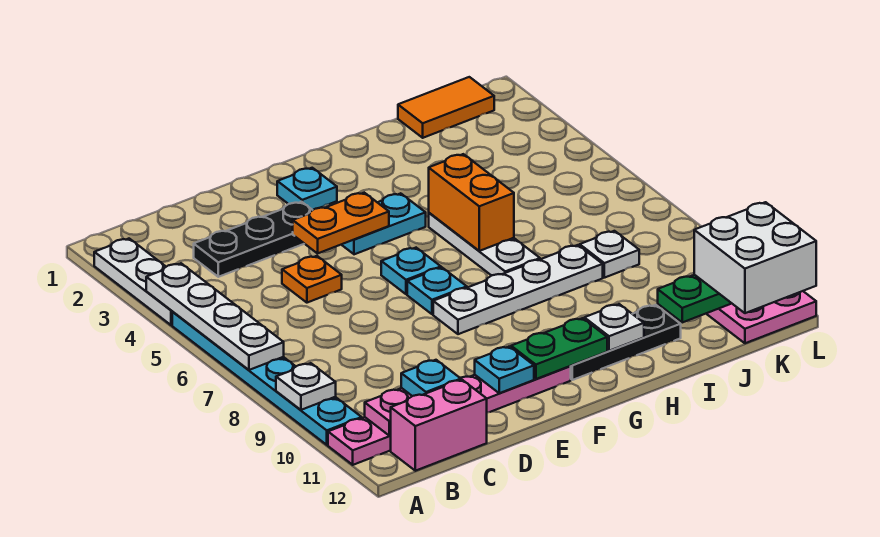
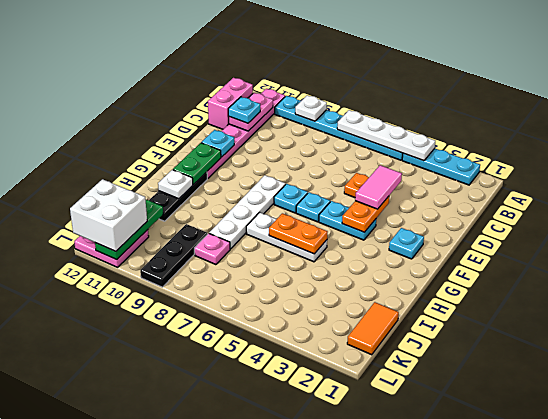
white 1x3 plate [94,239,173,325] -> cyan 1x3 plate [402,148,480,185]
black 1x3 plate [194,202,312,277] -> black 1x3 plate moved to [140,224,207,287]
none -> pink 1x2 tile [355,165,402,209]
cyan 1x2 plate [341,193,426,254] -> cyan 1x2 plate turned to [319,201,376,240]
orange 1x2 brick [429,154,514,251] -> orange 1x2 plate [269,213,327,254]
white 1x1 plate [580,231,639,278] -> pink 1x1 plate [194,233,230,265]

